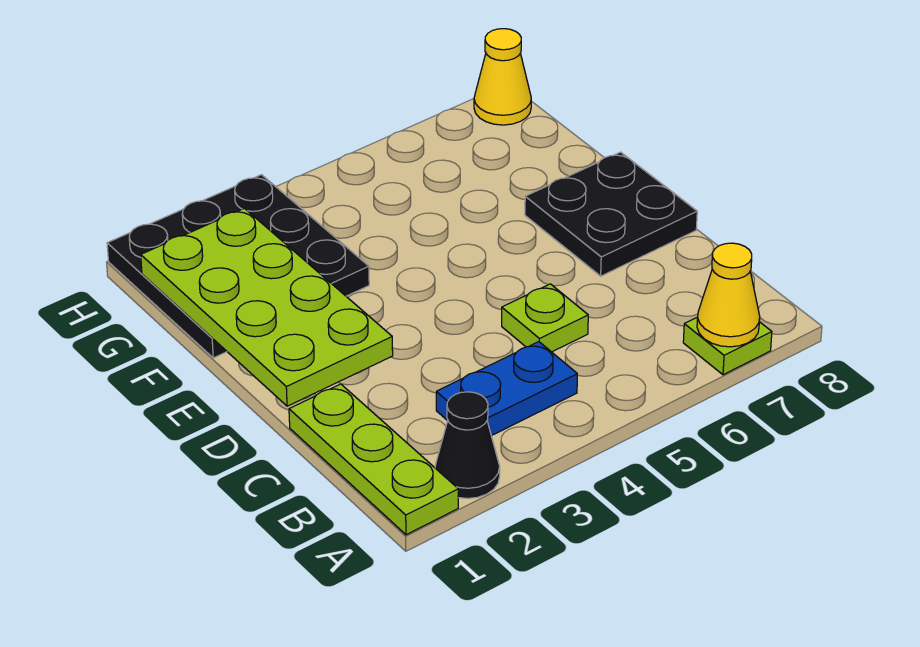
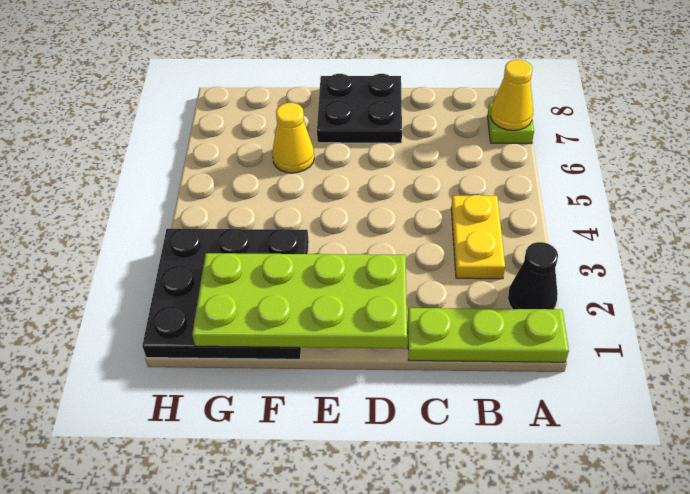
blue 1x2 plate [436,342,577,436] -> yellow 1x2 plate [451,195,505,279]
lime 1x1 plate [502,284,588,352] -> none
yellow 1x1 cone [474,29,531,125] -> yellow 1x1 cone moved to [272,103,314,173]

